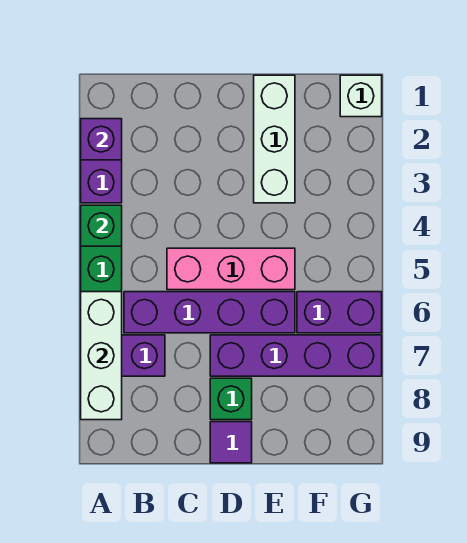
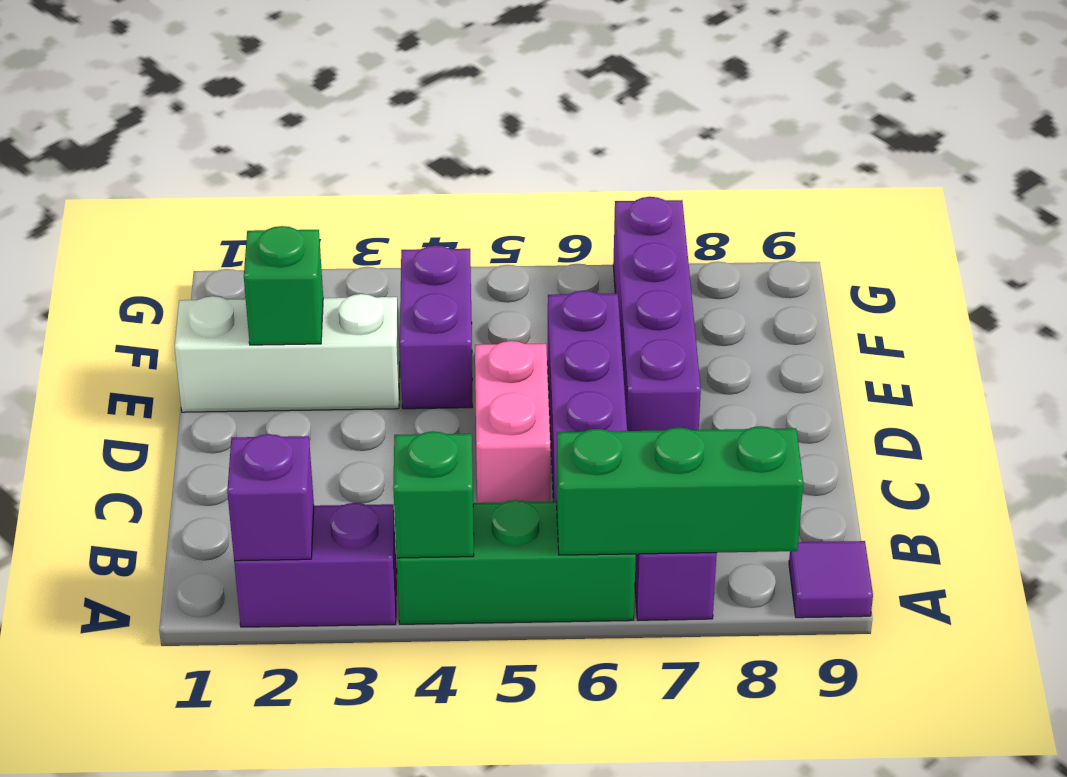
white 1x3 brick [81,292,122,420] -> green 1x3 brick [556,426,803,555]
pink 1x3 brick [167,248,295,290] -> pink 1x2 brick [475,341,550,503]
green 1x1 brick [210,378,252,420] -> green 1x1 brick moved to [244,226,323,345]
purple 1x1 tile [210,422,252,463] -> purple 1x1 tile moved to [789,541,873,618]
purple 1x2 brick [297,292,382,333] -> purple 1x2 brick moved to [400,246,473,409]
white 1x1 brick [340,75,382,117] -> none

